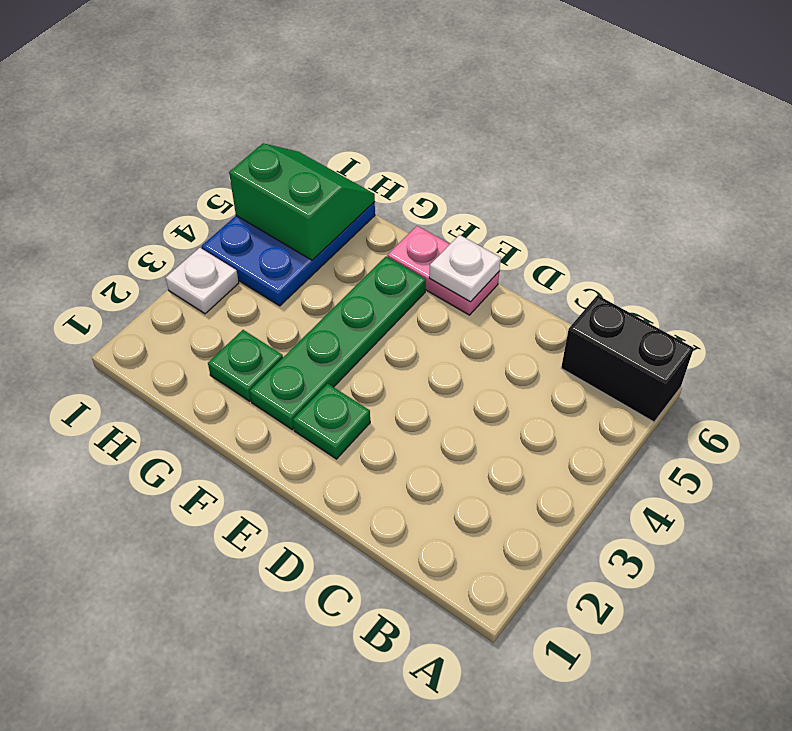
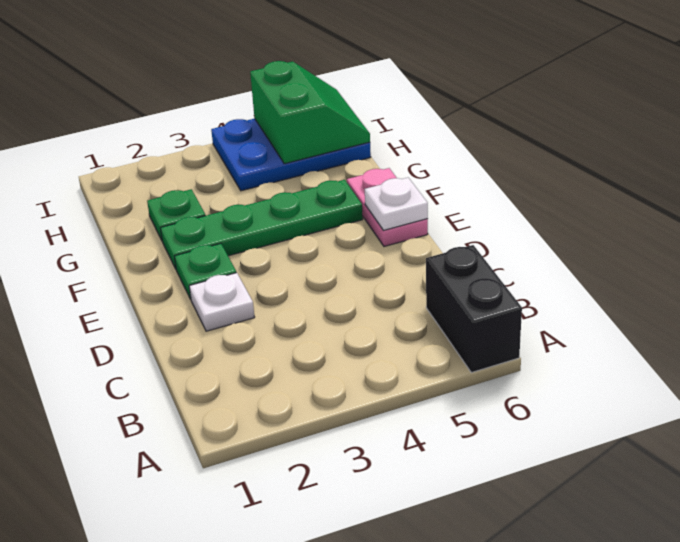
white 1x1 plate [166,248,239,314] -> white 1x1 plate moved to [189,273,255,331]

